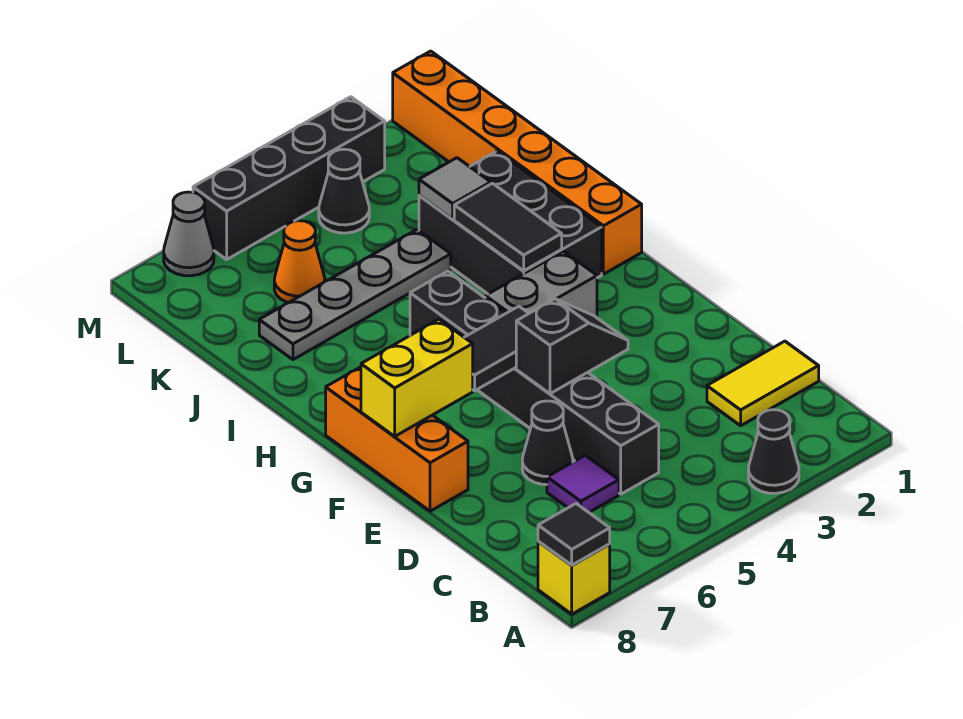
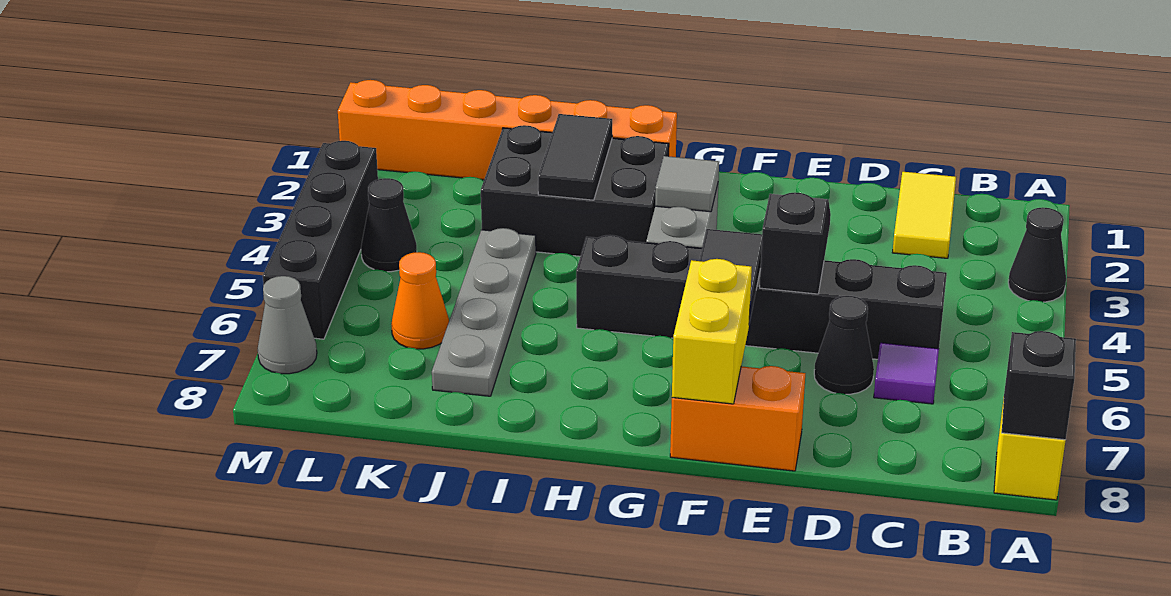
black 1x1 tile [538,504,610,565] -> black 1x1 brick [1002,331,1076,440]
orange 1x3 brick [326,367,468,511] -> orange 1x2 brick [670,366,805,471]
black 1x2 tile [454,183,562,271] -> black 1x2 tile turned to [538,114,612,200]
grey 1x1 tile [419,158,491,219] -> grey 1x1 tile moved to [655,156,719,212]

